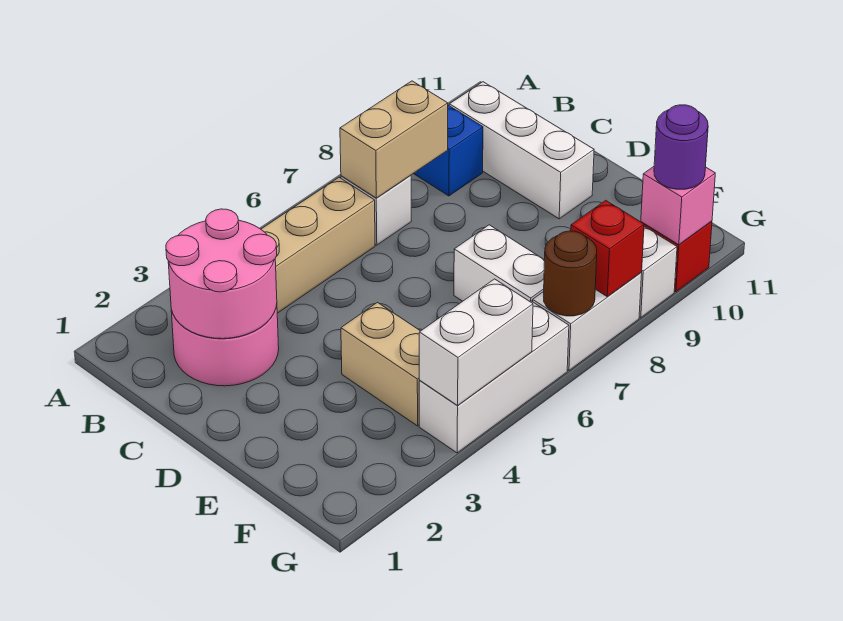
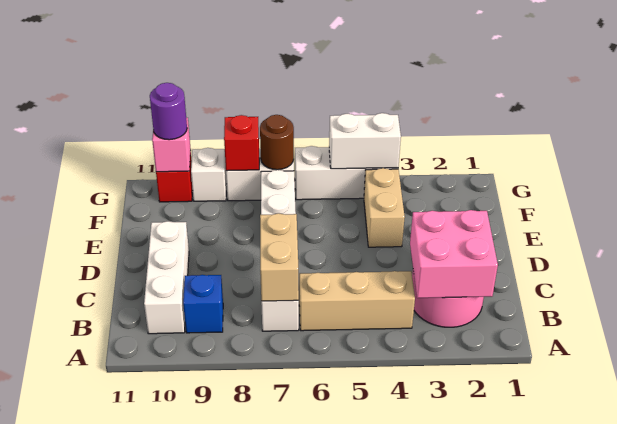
pink 2x2 round brick [166,209,277,339] -> pink 2x2 brick [410,210,498,298]
tan 1x2 brick [340,81,448,198] -> tan 1x2 brick turned to [260,213,299,301]

